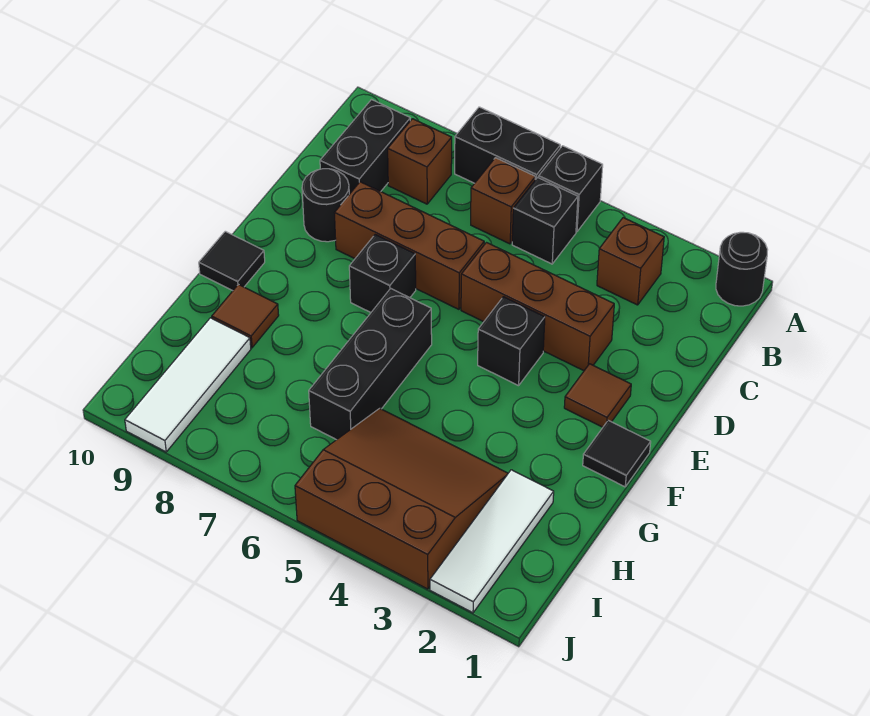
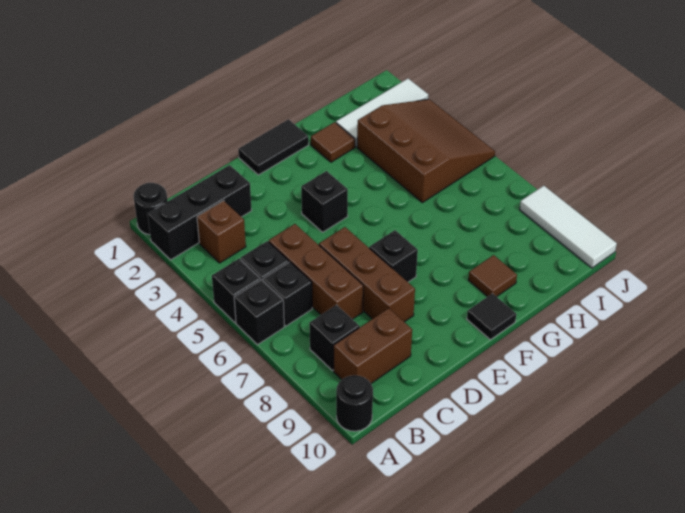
black 1x2 brick [455,107,560,183] -> black 1x1 brick [234,280,284,345]
brown 1x1 brick [471,158,535,244] -> black 1x1 brick [263,262,312,326]
brown 1x1 brick [388,119,452,204] -> black 1x1 brick [309,305,360,371]
black 1x2 brick [320,100,410,194] -> brown 1x2 brick [333,308,412,383]
brown 1x3 brick [461,243,614,371] -> brown 1x3 brick moved to [269,224,363,319]
black 1x1 round brick [302,169,349,242] -> black 1x1 round brick moved to [336,375,373,431]
brown 1x1 tile [564,364,631,427] -> brown 1x1 tile moved to [311,122,355,162]
black 1x1 tile [583,420,651,487] -> black 1x2 tile [238,119,309,175]
black 1x3 brick [309,288,432,440] -> black 1x3 brick moved to [147,165,252,260]
brown 3x3 slope [295,408,508,589] -> brown 3x3 slope turned to [357,99,495,203]
white 1x3 tile [125,318,251,452] -> white 1x3 tile turned to [520,186,617,268]

